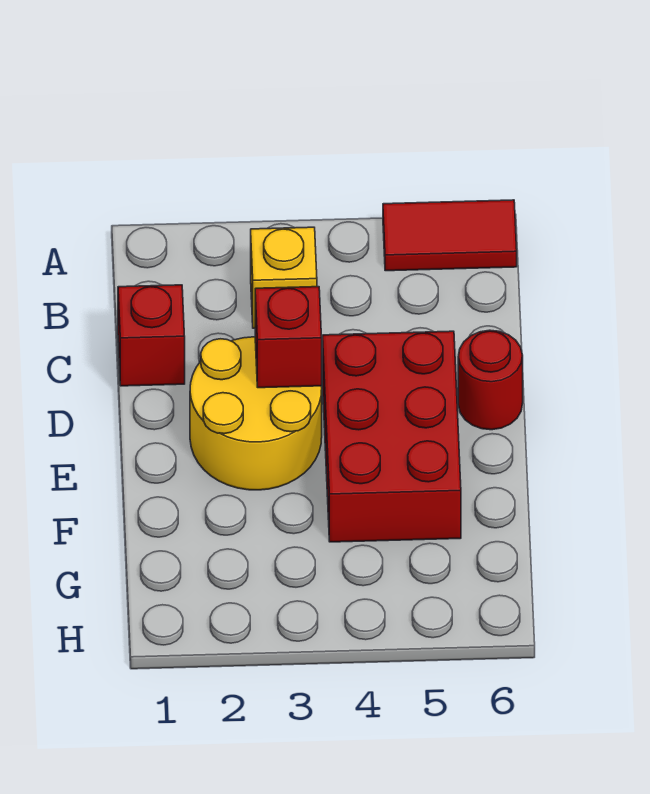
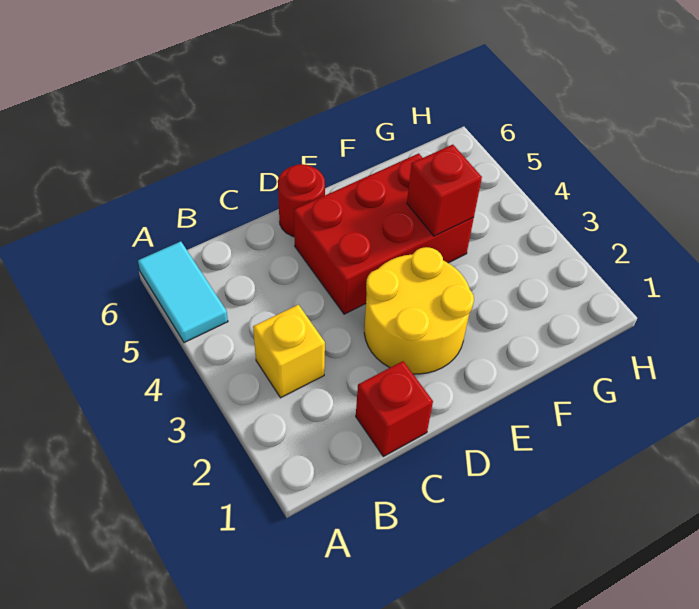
red 1x2 tile [383,200,517,271] -> cyan 1x2 tile [138,241,228,343]
red 1x1 brick [255,287,322,388] -> red 1x1 brick moved to [407,145,482,236]

